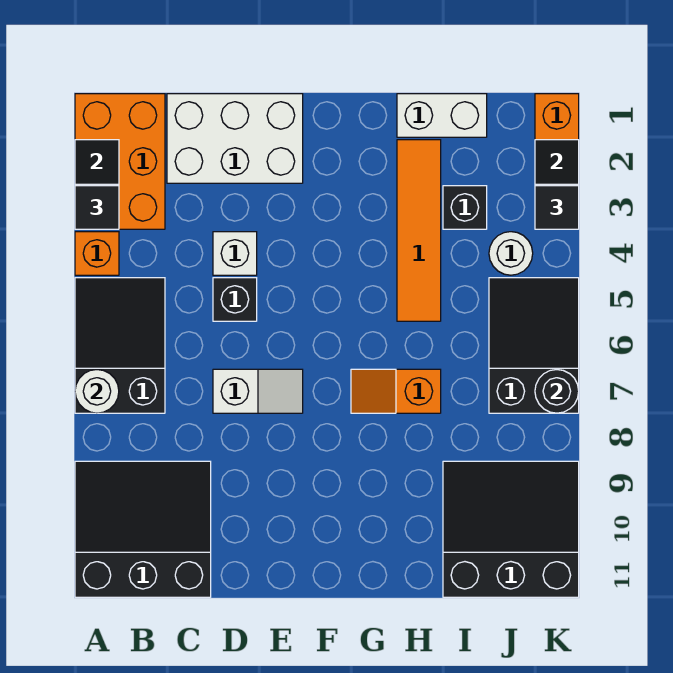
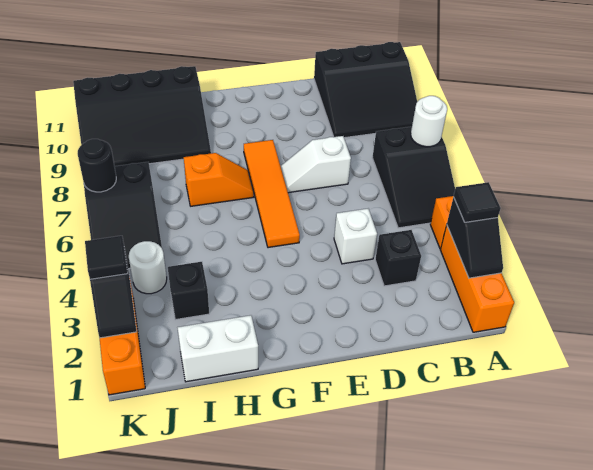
orange 2x3 brick [75,94,165,229] -> orange 1x3 brick [440,225,514,332]
white 2x3 brick [167,94,303,183] -> none
black 1x1 brick [213,278,257,321] -> black 1x1 brick moved to [375,230,421,286]
orange 1x4 tile [397,140,441,321] -> orange 1x4 tile moved to [244,140,300,248]
black 3x3 slope [443,461,579,597] -> black 3x4 slope [73,66,211,166]

